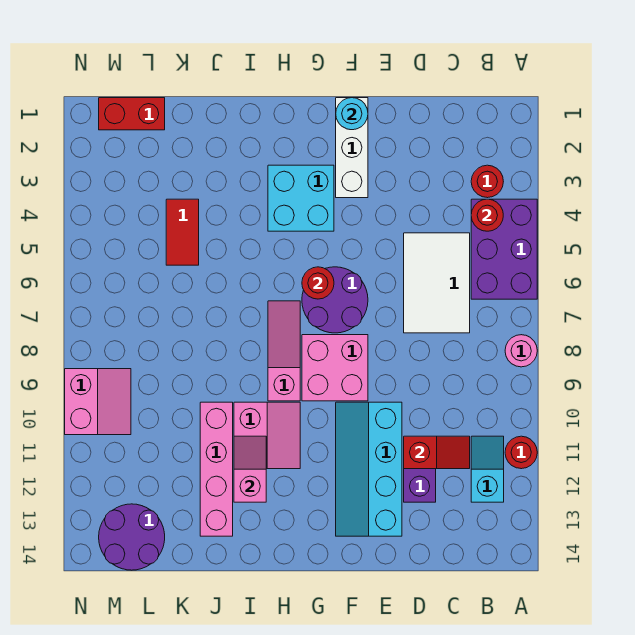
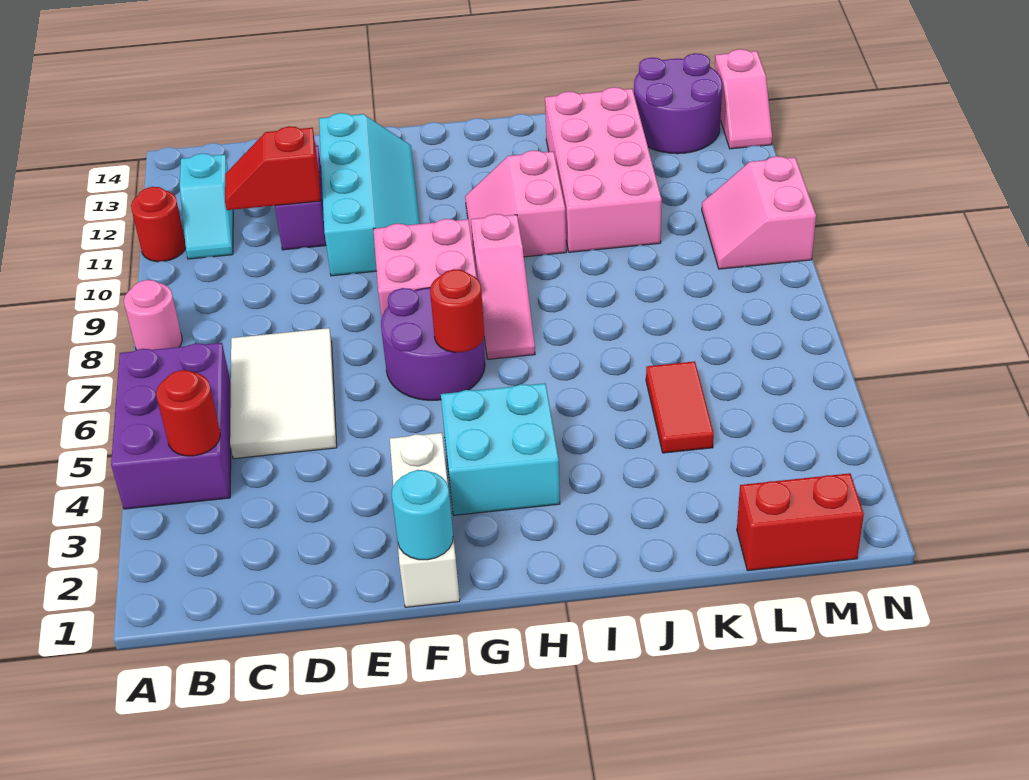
red 1x1 round brick [471,165,503,198] -> none
pink 1x2 slope [234,436,266,502] -> pink 1x2 slope moved to [715,49,772,149]
pink 1x4 brick [200,402,233,536] -> pink 2x4 brick [545,87,662,252]

